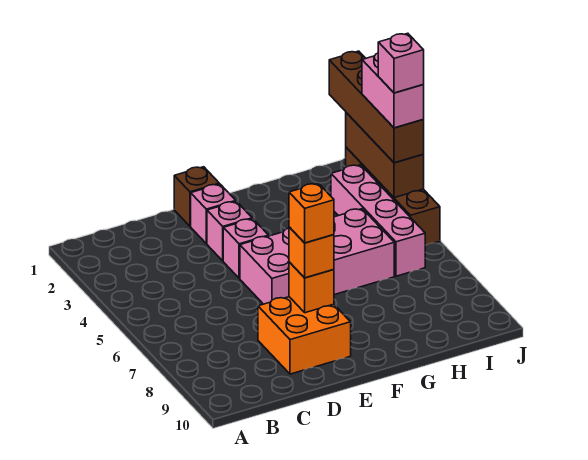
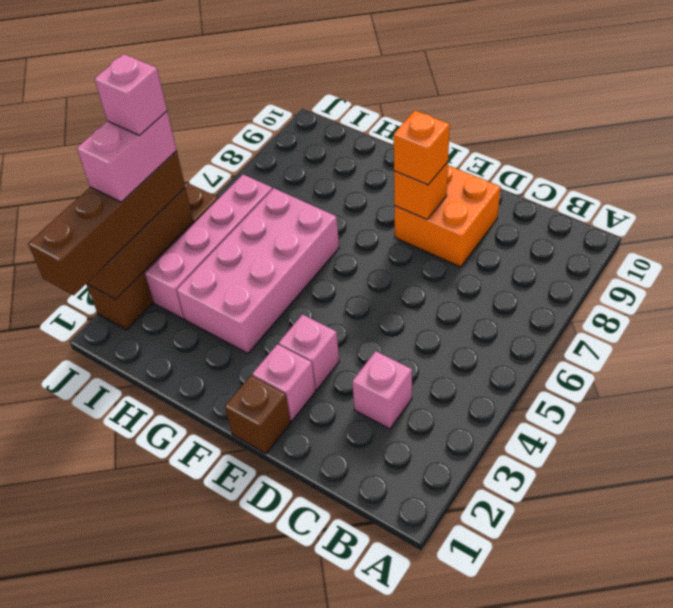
pink 1x1 brick [223,219,269,278] -> pink 1x1 brick moved to [352,351,412,429]
pink 2x4 brick [240,209,394,304] -> pink 2x4 brick turned to [177,188,339,353]
orange 1x1 brick [289,183,334,243] -> none

